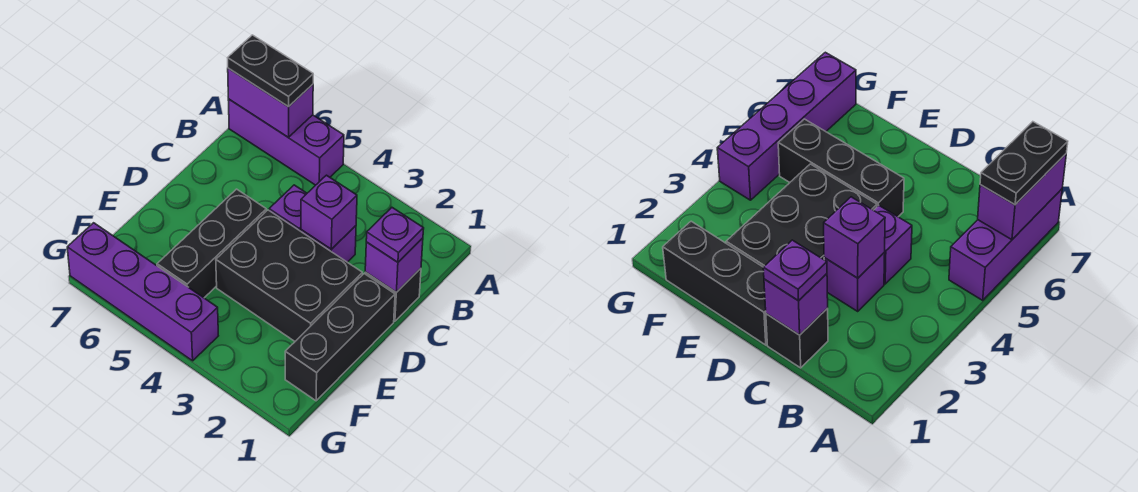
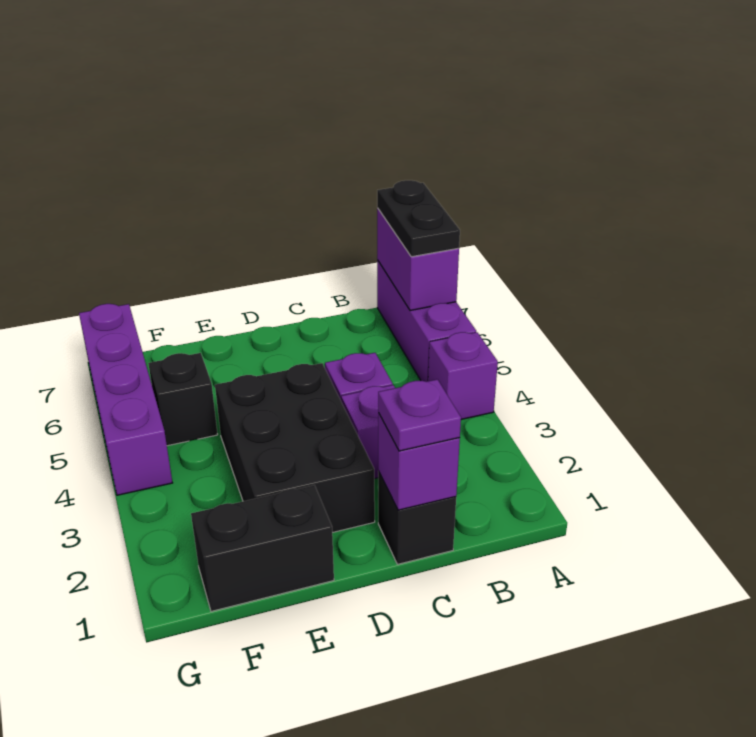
purple 1x1 brick [301,175,357,249] -> purple 1x1 brick moved to [428,332,498,419]
black 1x3 brick [285,274,395,401] -> black 1x2 brick [191,485,334,611]
black 1x3 brick [157,189,266,298] -> black 1x1 brick [148,353,218,446]

